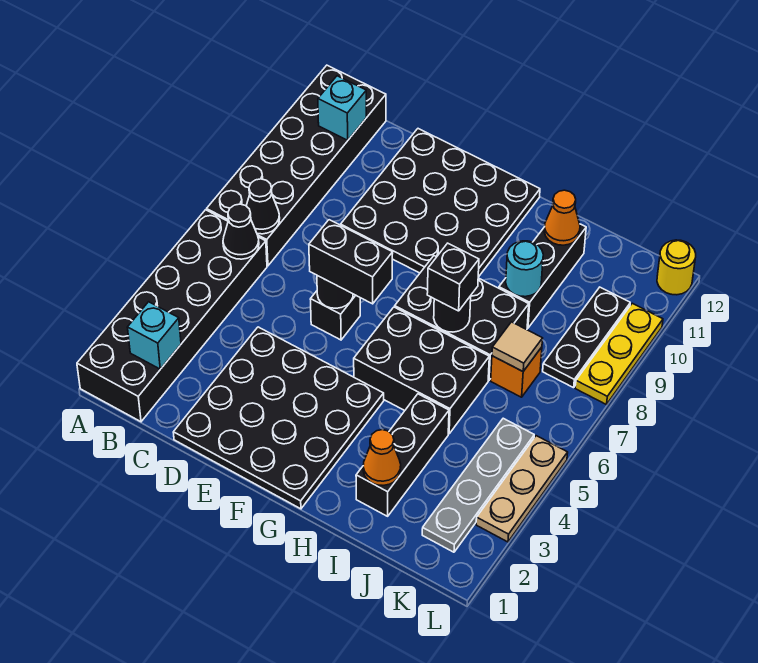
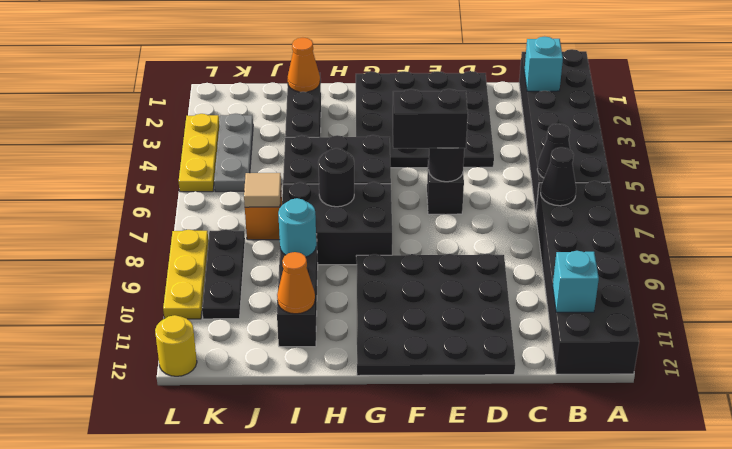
black 1x1 brick [427,243,479,311] -> none
grey 1x4 plate [422,418,534,552] -> grey 1x3 plate [214,114,253,192]
tan 1x3 plate [476,436,568,542] -> yellow 1x3 plate [179,114,219,192]

